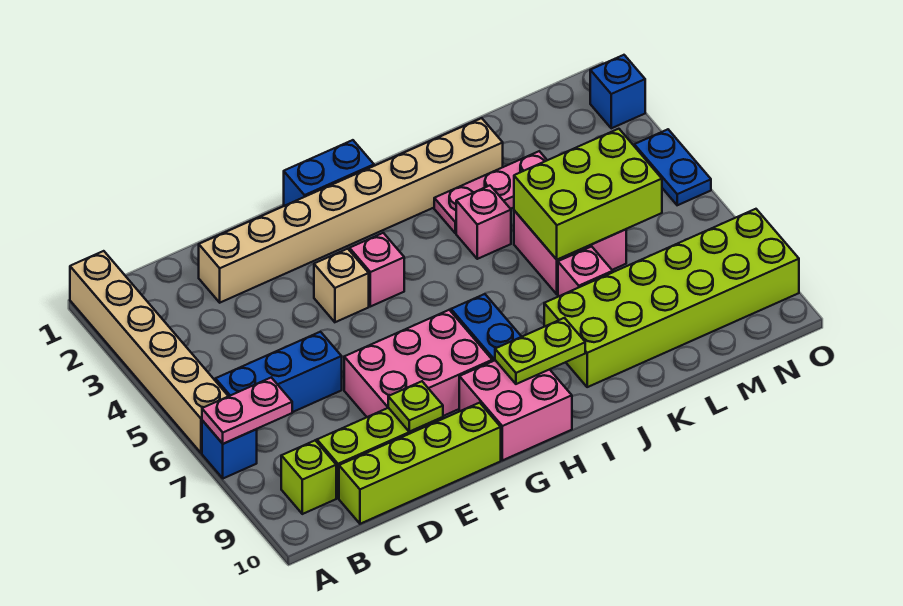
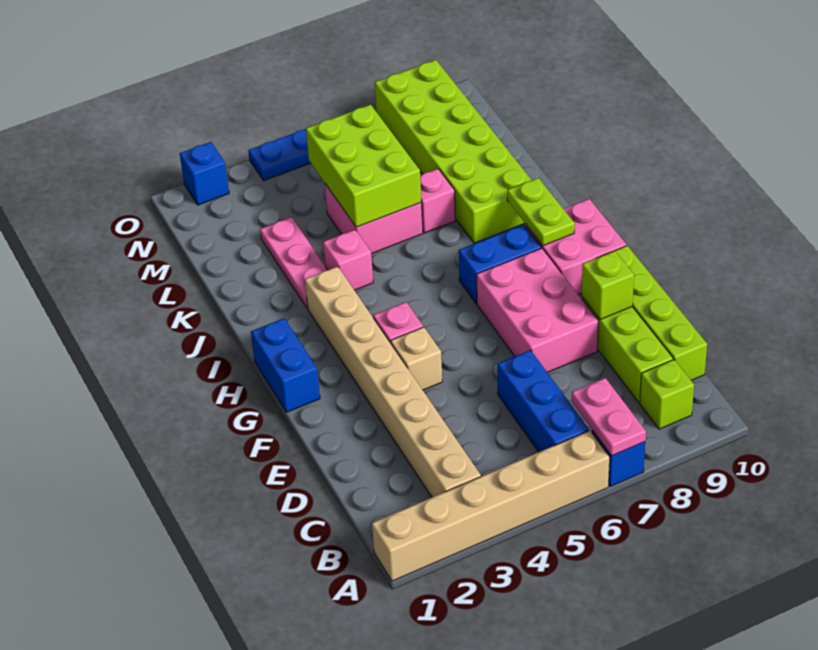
tan 1x8 brick [199,118,503,303] -> tan 1x8 brick moved to [305,266,481,497]
lime 1x1 plate [388,381,443,432] -> lime 1x1 brick [582,251,634,319]

